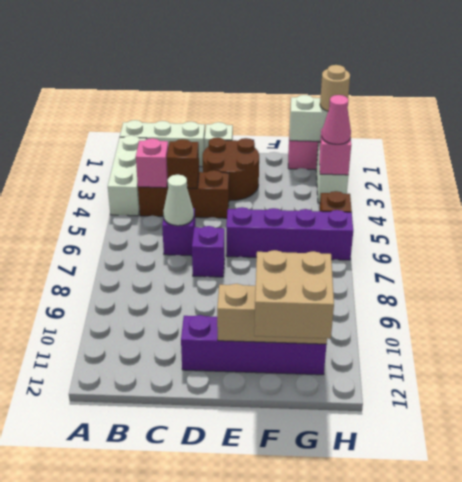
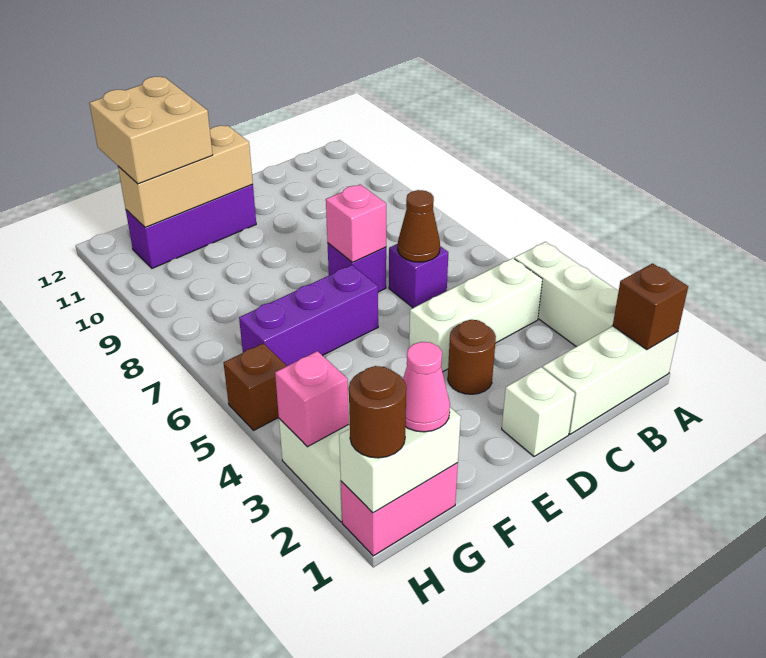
brown 1x3 brick [138,170,229,218] -> white 1x3 brick [409,258,542,372]
pink 1x1 brick [136,138,168,188] -> pink 1x1 brick moved to [326,184,386,263]
brown 1x1 brick [167,139,199,188] -> brown 1x1 brick moved to [613,263,688,350]
white 1x1 cone [163,175,194,226] -> brown 1x1 cone [398,190,440,262]
brown 2x2 round brick [203,138,259,201] -> brown 1x1 round brick [448,320,496,394]
purple 1x4 brick [181,315,326,375] -> purple 1x3 brick [126,184,256,268]
purple 1x4 brick [226,207,353,260] -> purple 1x3 brick [239,265,378,366]
tan 1x1 round brick [320,65,350,111] -> brown 1x1 round brick [349,366,406,458]
pink 1x1 cone [322,95,351,144] -> pink 1x1 cone moved to [403,342,450,432]

